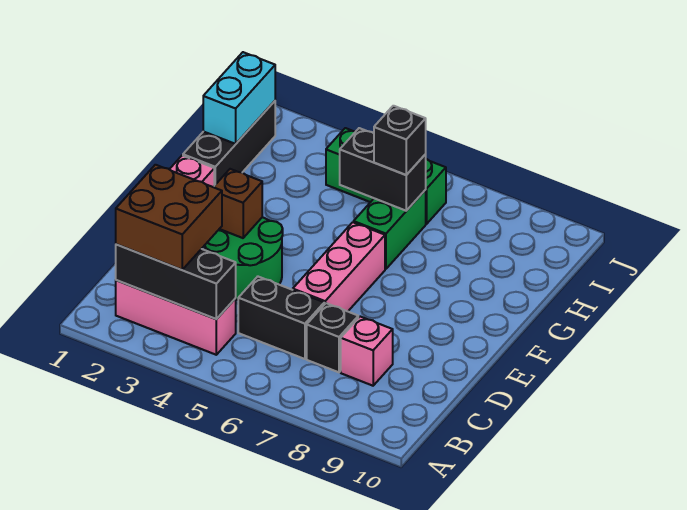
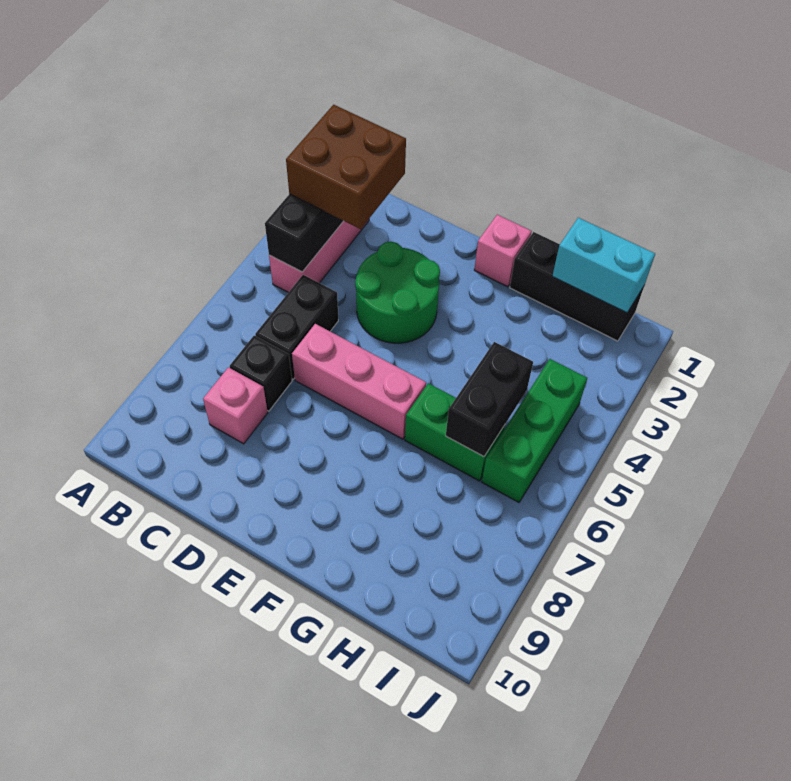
brown 1x1 brick [214,169,262,238] -> none
black 1x1 brick [374,106,426,175] -> none

